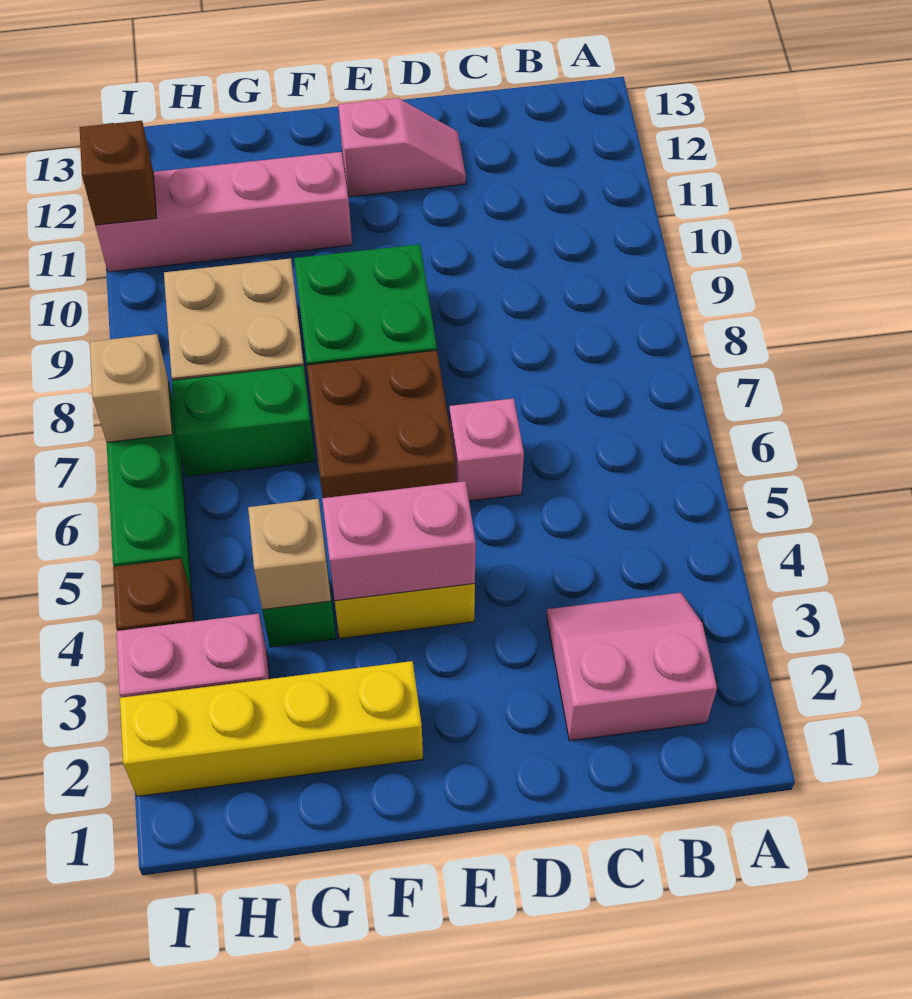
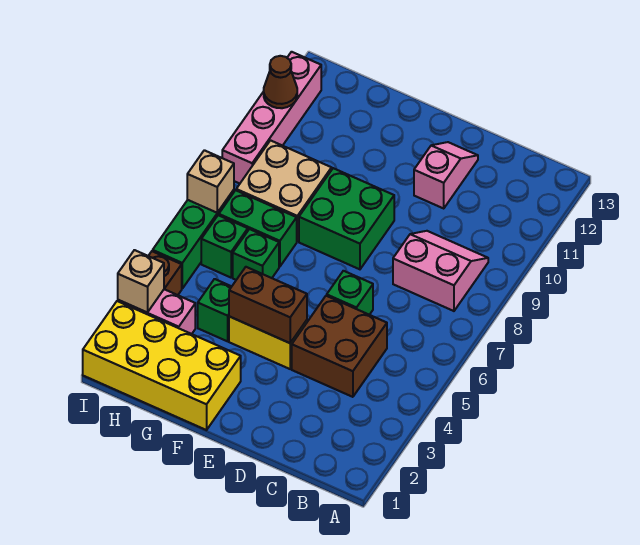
pink 2x2 slope [547,593,717,741] -> pink 2x2 slope moved to [393,231,488,311]
pink 1x1 brick [450,398,524,501] -> green 1x1 brick [327,271,373,315]
pink 1x2 slope [338,98,466,197] -> pink 1x2 slope turned to [414,142,478,208]
pink 1x2 brick [322,481,476,601] -> brown 1x2 brick [229,267,307,343]
brown 2x2 brick [307,350,455,498] -> brown 2x2 brick moved to [292,296,387,397]
yellow 1x4 brick [120,661,423,796] -> yellow 2x4 brick [83,301,241,430]
pink 1x4 brick [95,152,352,272] -> pink 1x4 brick turned to [222,52,321,183]
tan 1x1 brick [248,499,331,610] -> tan 1x1 brick moved to [118,250,164,313]
none -> green 1x1 brick [233,229,279,280]
none -> green 1x1 brick [201,215,248,278]
brown 1x1 brick [80,121,157,225] -> brown 1x1 cone [264,56,297,108]

